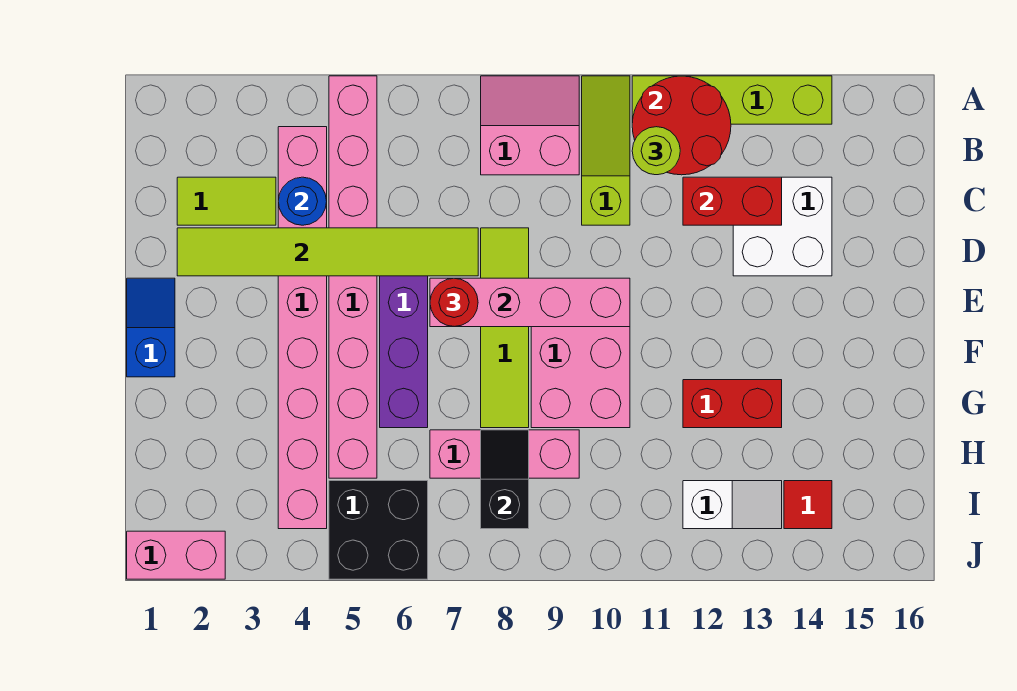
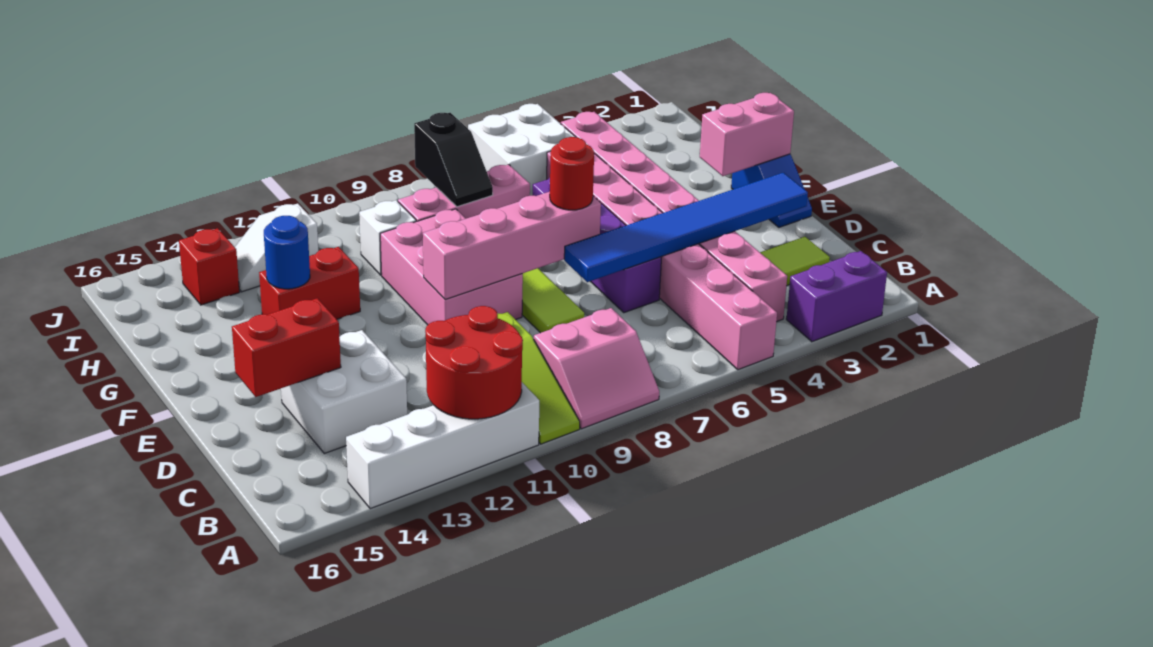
none -> purple 1x2 brick [786,251,887,342]
lime 1x4 brick [632,76,832,124] -> white 1x4 brick [346,383,539,509]
lime 1x1 round brick [632,127,680,175] -> none
blue 1x1 round brick [278,177,327,225] -> blue 1x1 round brick moved to [264,216,310,289]
red 1x2 brick [683,177,782,225] -> red 1x2 brick moved to [232,298,341,397]
lime 1x6 tile [177,228,478,276] -> blue 1x6 tile [564,173,808,282]
none -> white 1x1 brick [359,200,416,275]
black 2x2 brick [329,481,428,579] -> white 2x2 brick [468,104,575,196]
red 1x1 tile [784,481,832,529] -> red 1x1 brick [179,228,240,305]
pink 1x2 brick [127,531,225,579] -> pink 1x2 brick moved to [700,93,794,176]

